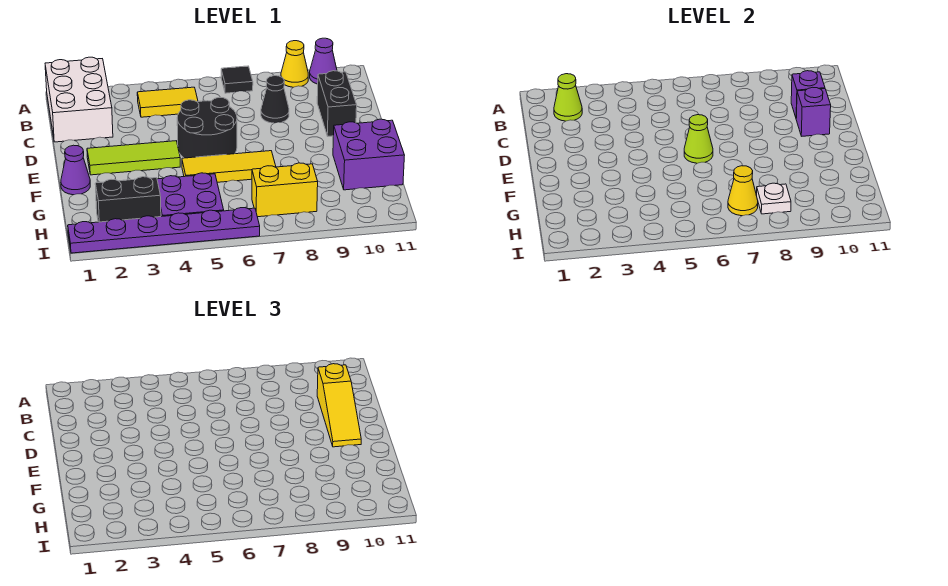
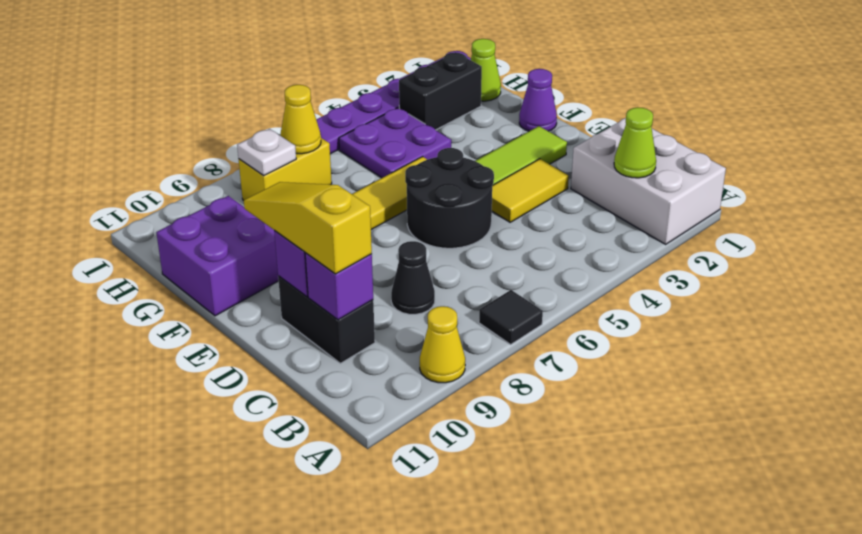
purple 1x1 cone [310,38,337,84] -> none
yellow 1x2 tile [137,87,198,117] -> yellow 1x2 tile moved to [492,159,569,222]
lime 1x1 cone [684,115,713,163] -> lime 1x1 cone moved to [471,39,501,101]

